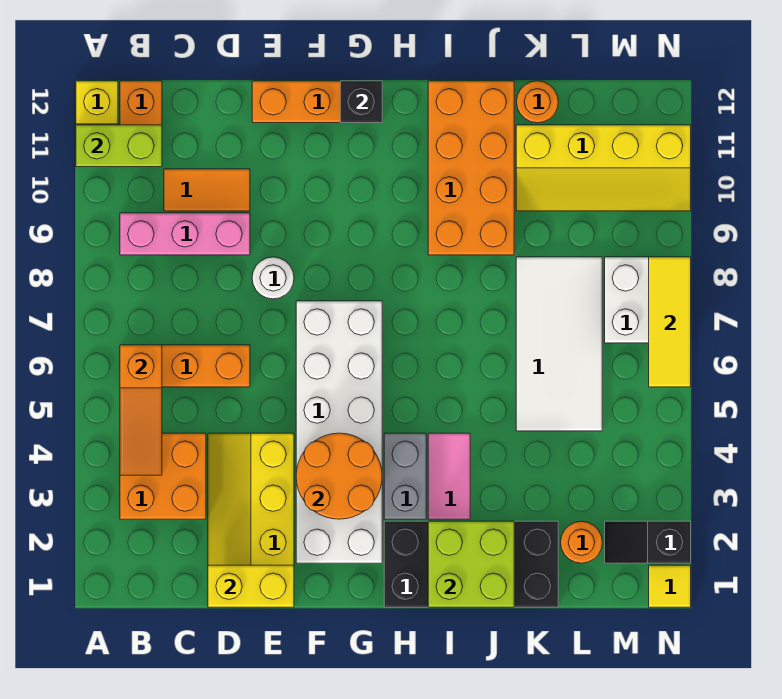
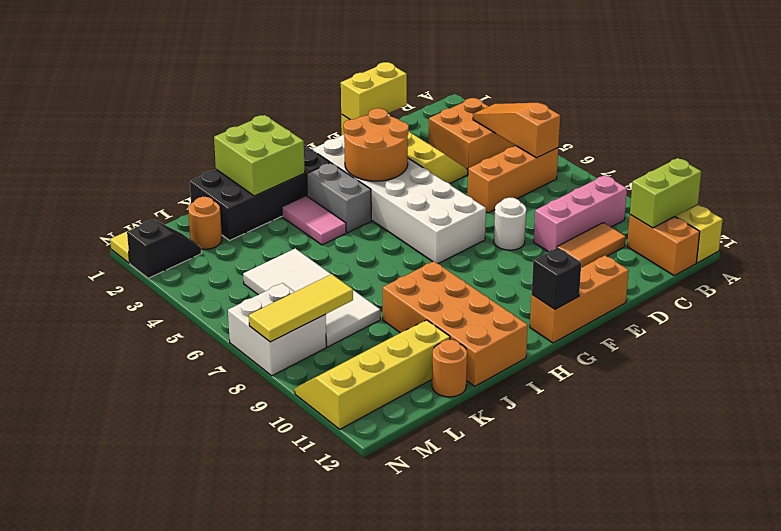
yellow 1x3 tile [649,257,691,387] -> yellow 1x3 tile turned to [249,274,353,342]

